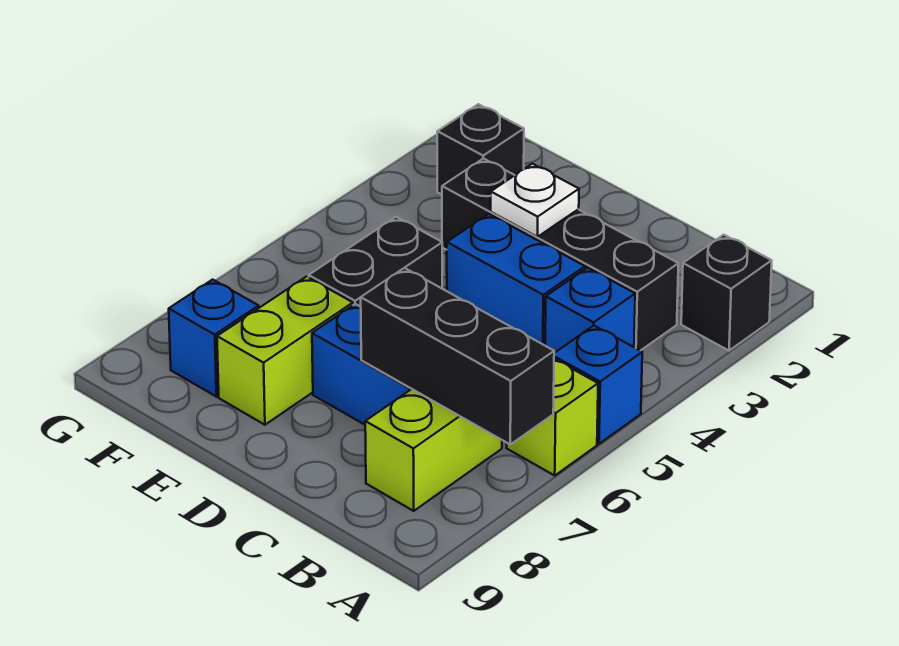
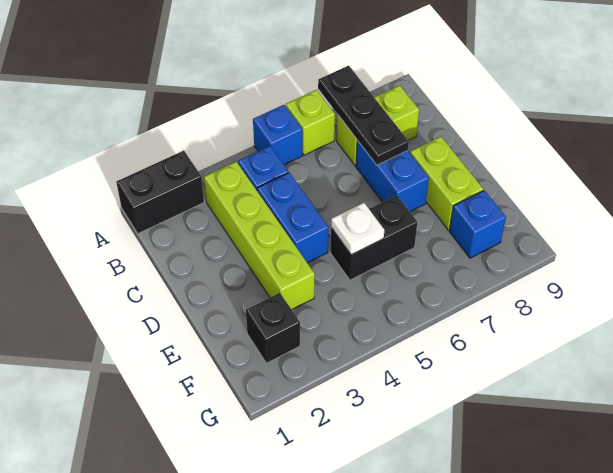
black 1x1 brick [681,235,772,351] -> black 1x2 brick [116,151,204,234]
black 1x3 brick [361,268,554,444] -> black 1x3 plate [318,66,409,165]
black 1x4 brick [442,159,678,351] -> lime 1x4 brick [204,162,315,310]
white 1x1 plate [491,164,579,237] -> white 1x1 plate moved to [331,203,384,255]
lime 1x2 brick [217,277,353,425] -> lime 1x2 brick turned to [410,137,483,230]

